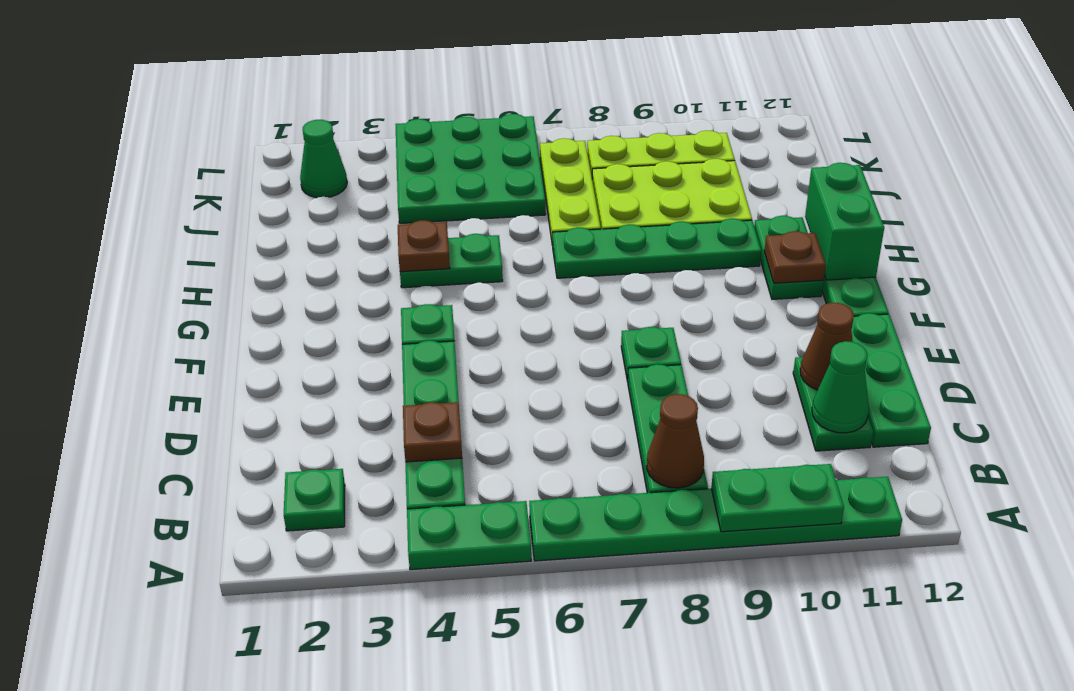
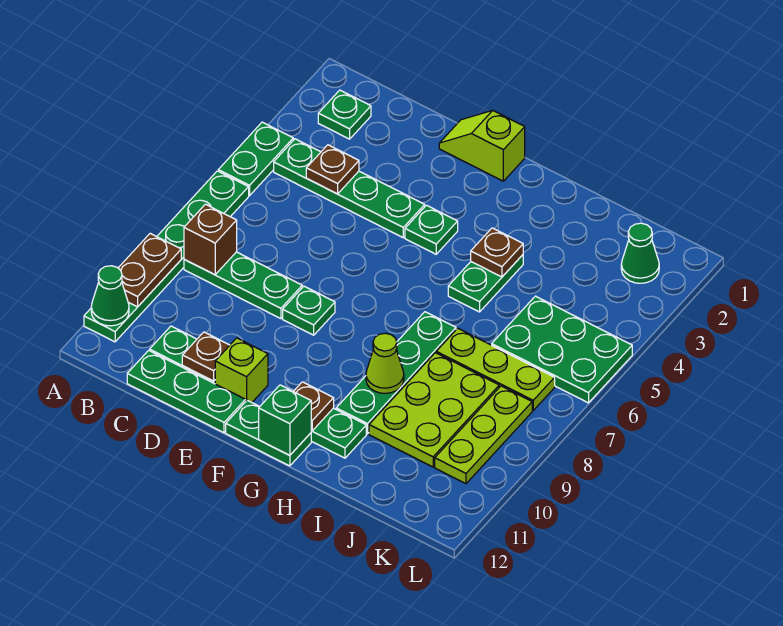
green 1x2 plate [711,464,844,532] -> brown 1x2 plate [118,233,181,307]
brown 1x1 cone [647,394,704,488] -> brown 1x1 brick [184,204,237,275]
green 1x1 cone [812,341,869,433] -> green 1x1 cone moved to [91,266,129,326]
brown 1x1 cone [800,303,854,390] -> brown 1x1 plate [182,332,230,381]
none -> lime 1x2 slope [439,111,525,181]
none -> lime 1x1 brick [215,338,268,402]
green 1x2 brick [805,163,884,280] -> green 1x1 brick [259,385,311,455]
none -> lime 1x1 cone [366,333,404,393]
green 3x3 plate [395,114,546,224] -> green 2x3 plate [492,296,632,403]

